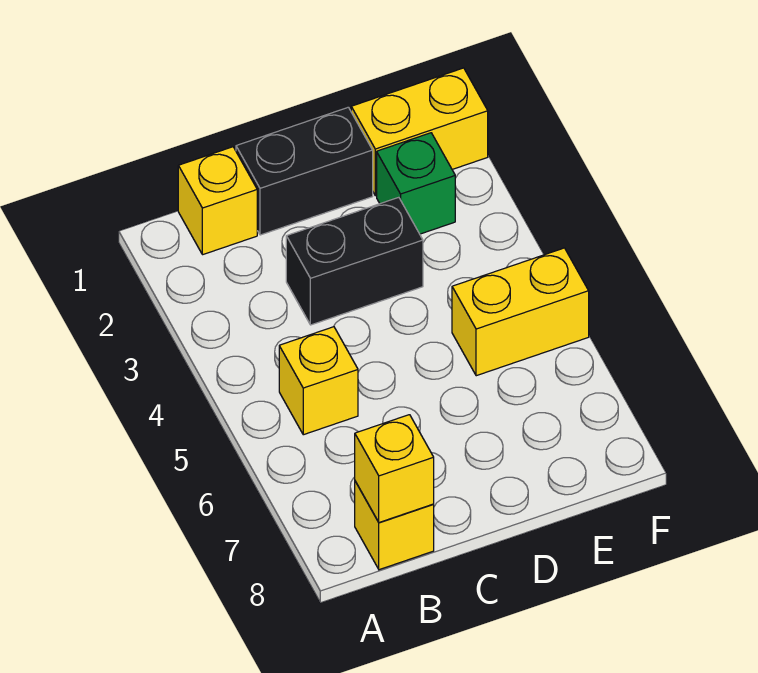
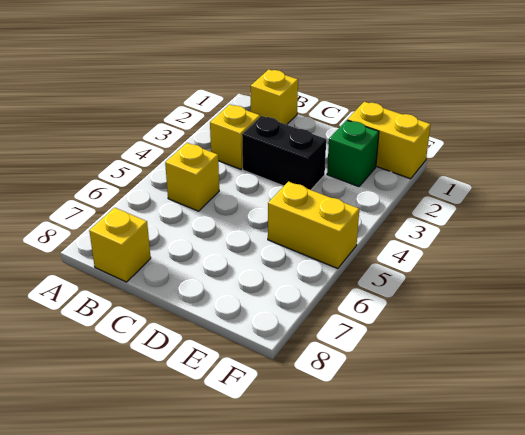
yellow 1x1 brick [355,415,434,522] -> yellow 1x1 brick moved to [210,104,260,169]
black 1x2 brick [236,107,373,235] -> none

